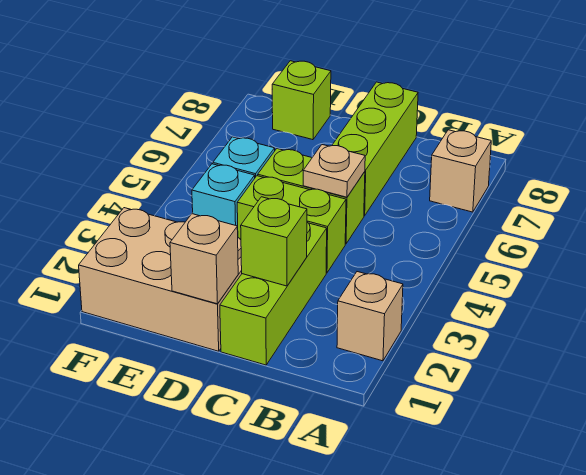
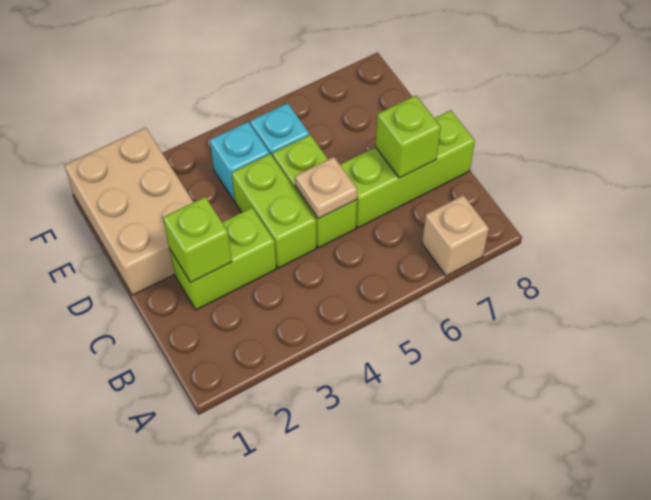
tan 1x1 brick [337,272,403,361] -> none
lime 1x3 brick [220,222,327,365] -> lime 1x2 brick [170,208,276,310]
tan 1x1 brick [170,214,238,304] -> none
lime 1x1 brick [272,61,331,140] -> lime 1x1 brick moved to [376,95,441,178]

